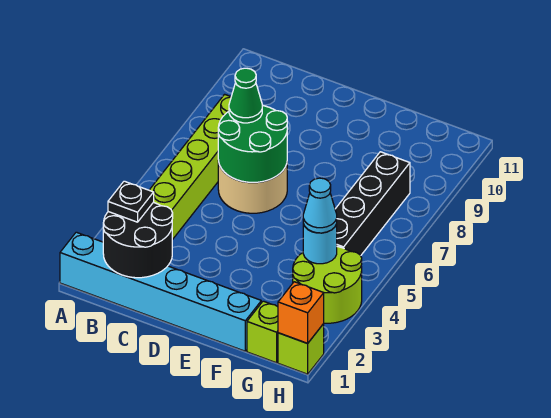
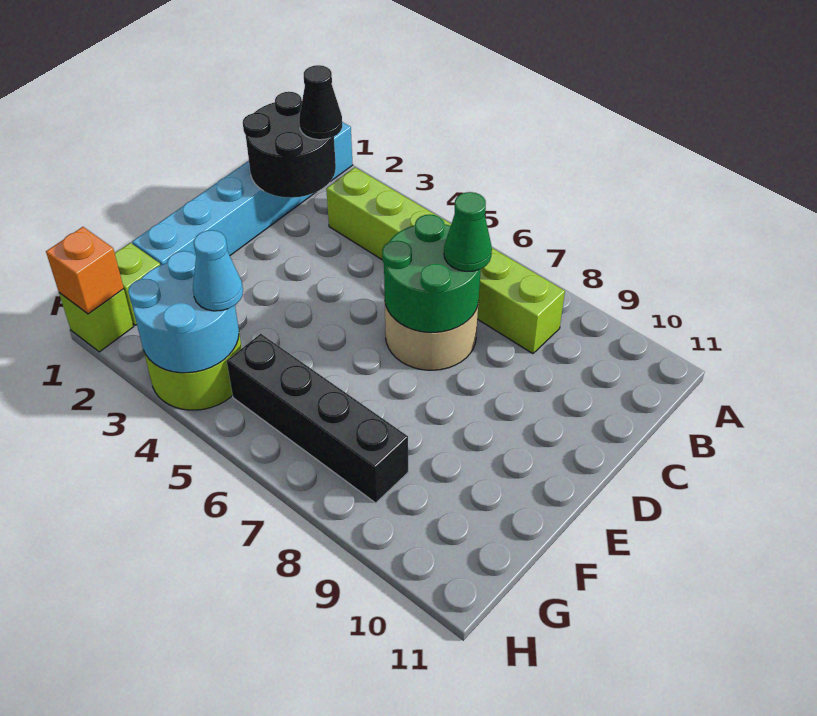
black 1x1 plate [108,181,154,222] -> black 1x1 cone [299,65,342,140]
cyan 1x1 round brick [303,224,337,264] -> cyan 2x2 round brick [128,251,239,373]

